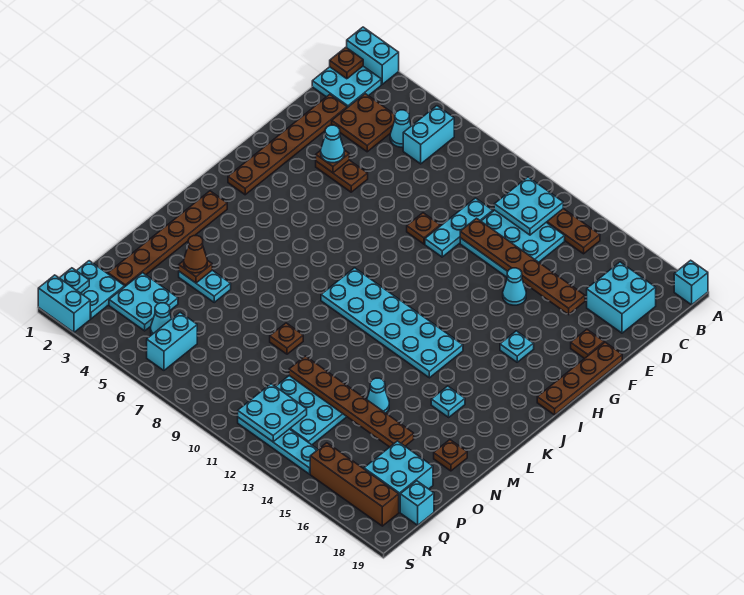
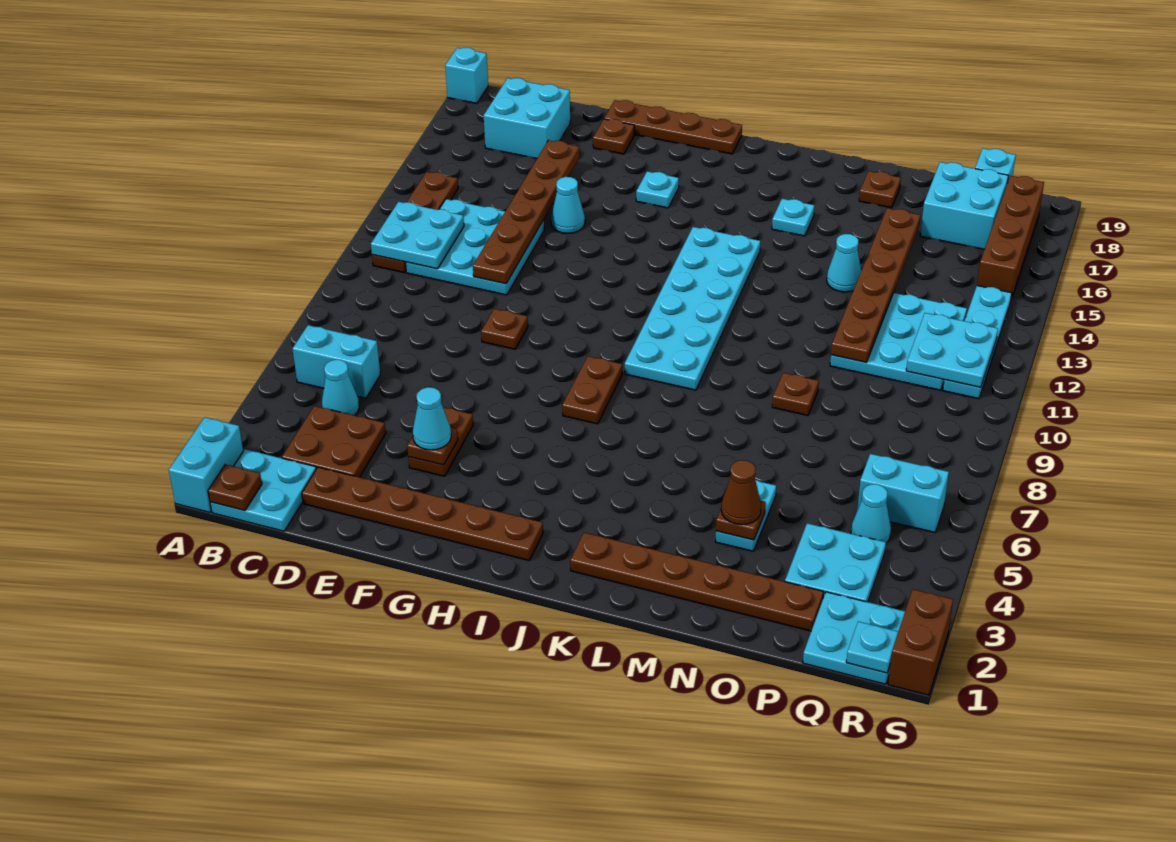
cyan 1x3 plate [425,198,493,257] -> none
none -> brown 1x2 plate [562,356,622,424]
cyan 1x2 brick [38,275,90,332] -> brown 1x2 brick [888,589,953,695]

